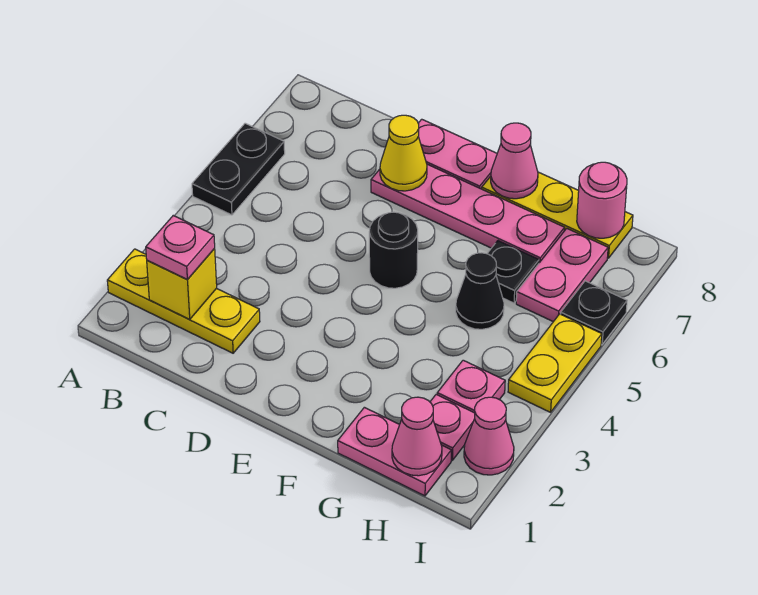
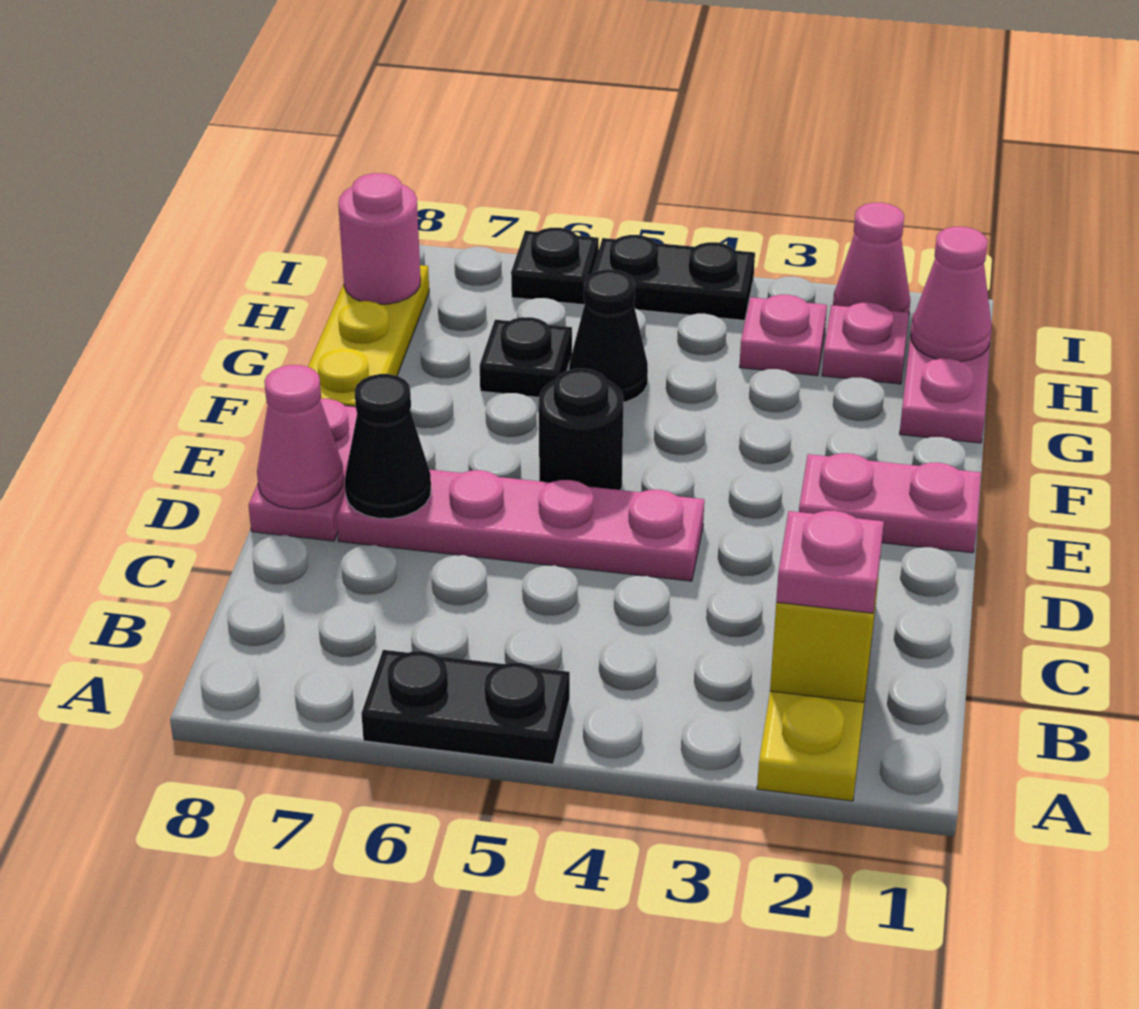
pink 1x4 plate [371,164,564,263] -> pink 1x4 plate turned to [337,470,704,581]
yellow 1x1 cone [380,115,427,191] -> black 1x1 cone [345,374,431,519]
pink 1x1 cone [491,123,538,199] -> pink 1x1 cone moved to [257,365,344,509]
pink 1x2 plate [516,228,608,322] -> pink 1x2 plate moved to [799,453,981,553]
yellow 1x2 plate [508,314,602,412] -> black 1x2 plate [592,235,755,320]

